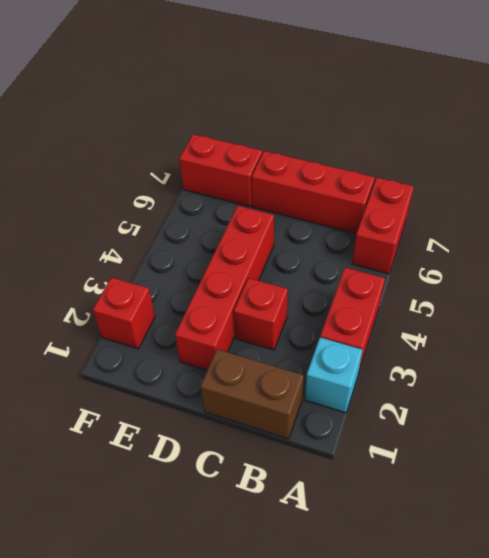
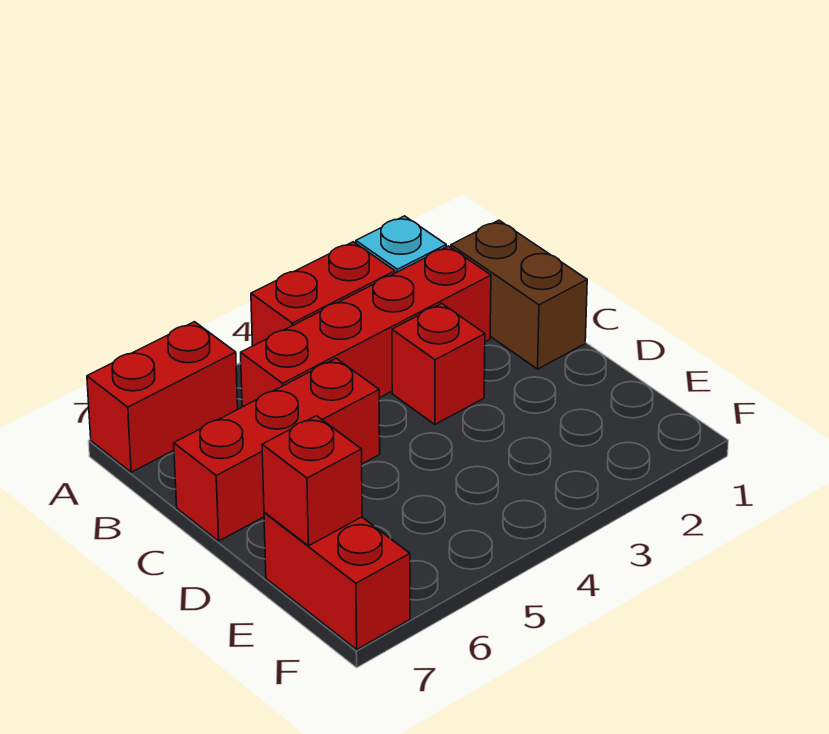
red 1x3 brick [252,151,375,234] -> red 1x3 brick turned to [174,358,380,541]
red 1x4 brick [175,206,274,370] -> red 1x4 brick moved to [241,246,491,407]
red 1x1 brick [93,277,155,349] -> red 1x1 brick moved to [262,416,362,546]

